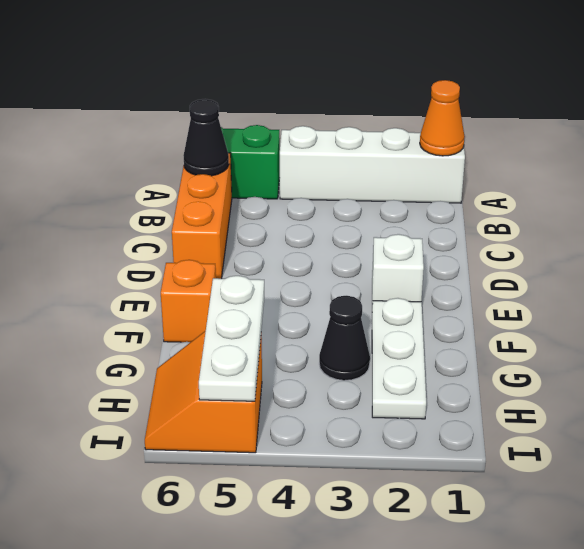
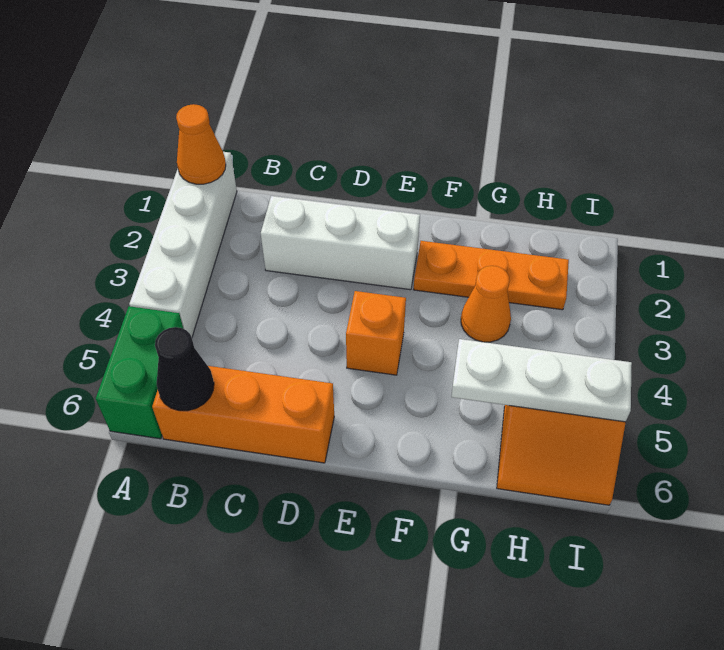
white 1x1 brick [372,234,424,304] -> white 1x3 brick [261,196,420,290]
white 1x3 plate [372,298,426,419] -> orange 1x3 plate [414,241,569,310]
orange 1x1 brick [161,260,216,342] -> orange 1x1 brick moved to [346,291,406,375]
black 1x1 cone [319,296,370,380] -> orange 1x1 cone [461,266,511,342]

